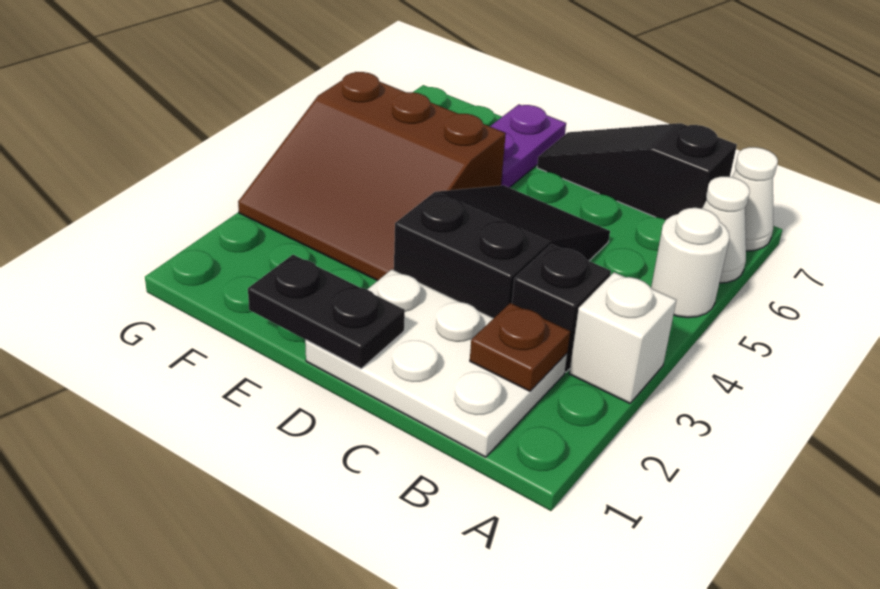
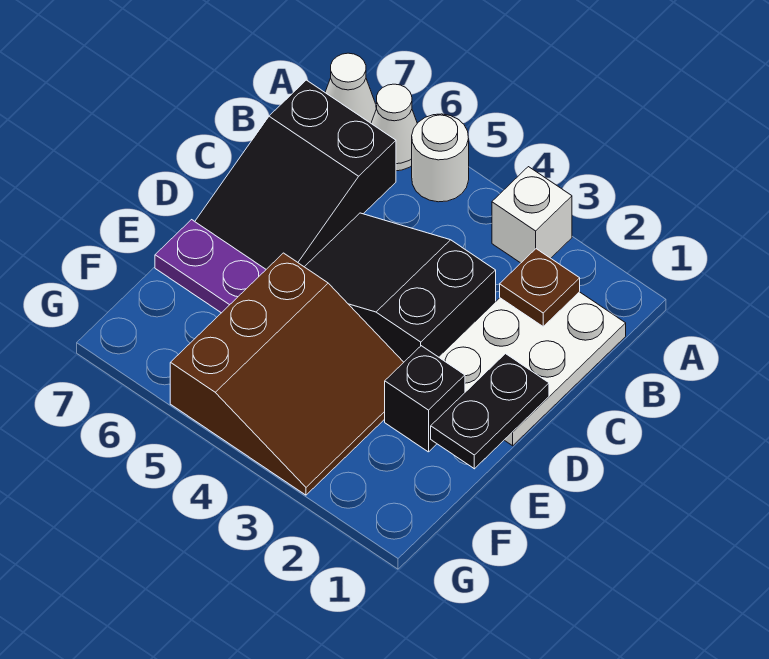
black 1x1 brick [512,244,611,372] -> black 1x1 brick moved to [385,346,465,452]
black 1x3 slope [537,123,737,220] -> black 2x3 slope [195,80,396,269]

